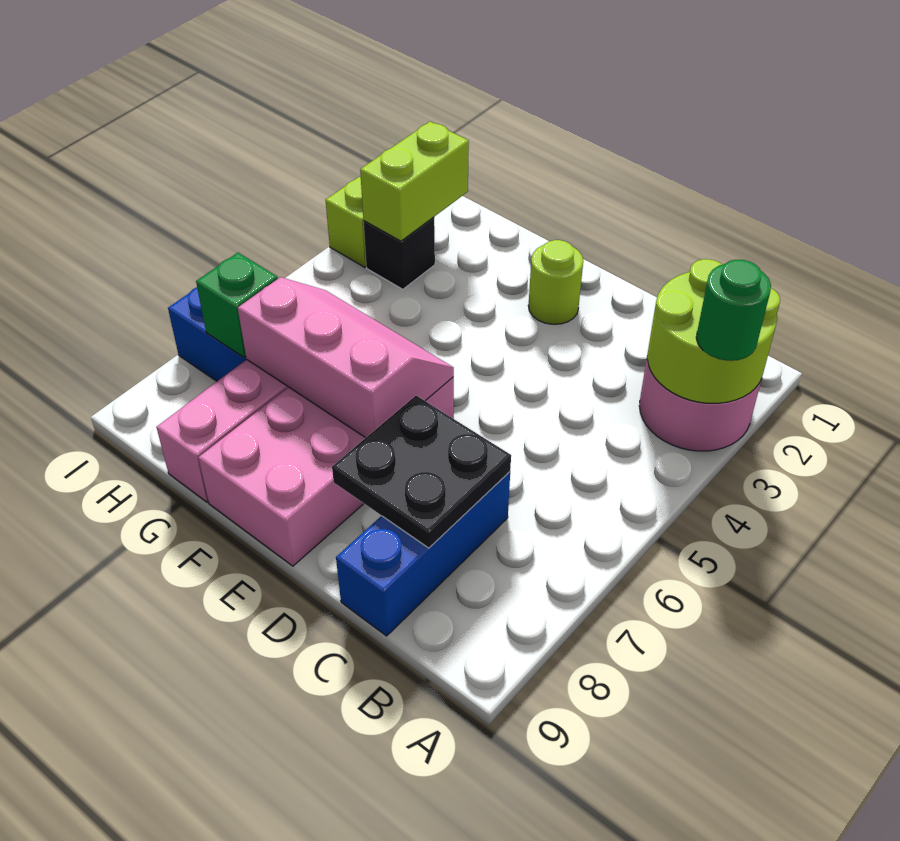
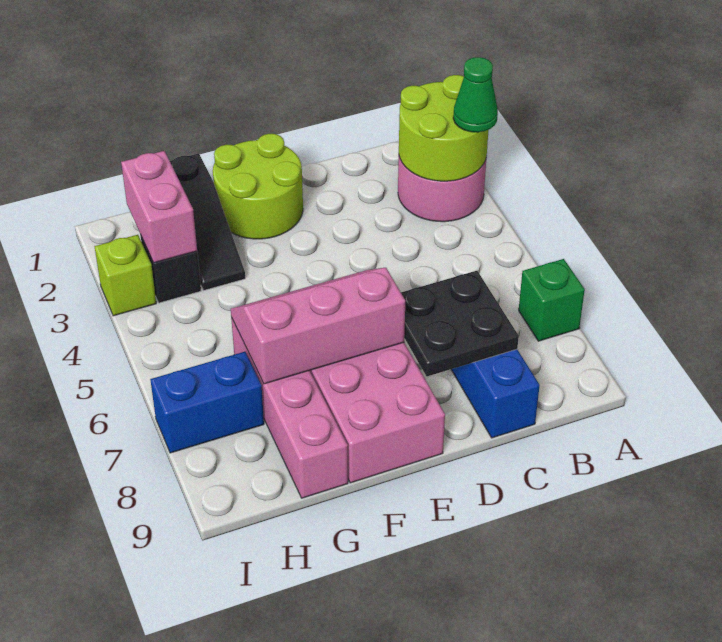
green 1x1 round brick [696,260,771,361] -> green 1x1 cone [453,57,498,132]
lime 1x1 round brick [528,240,583,324] -> lime 2x2 round brick [213,134,303,239]
none -> black 1x3 slope [170,154,245,291]
lime 1x2 brick [360,122,469,241] -> pink 1x2 brick [121,151,197,263]
green 1x1 brick [196,253,278,358] -> green 1x1 brick moved to [519,259,585,341]

